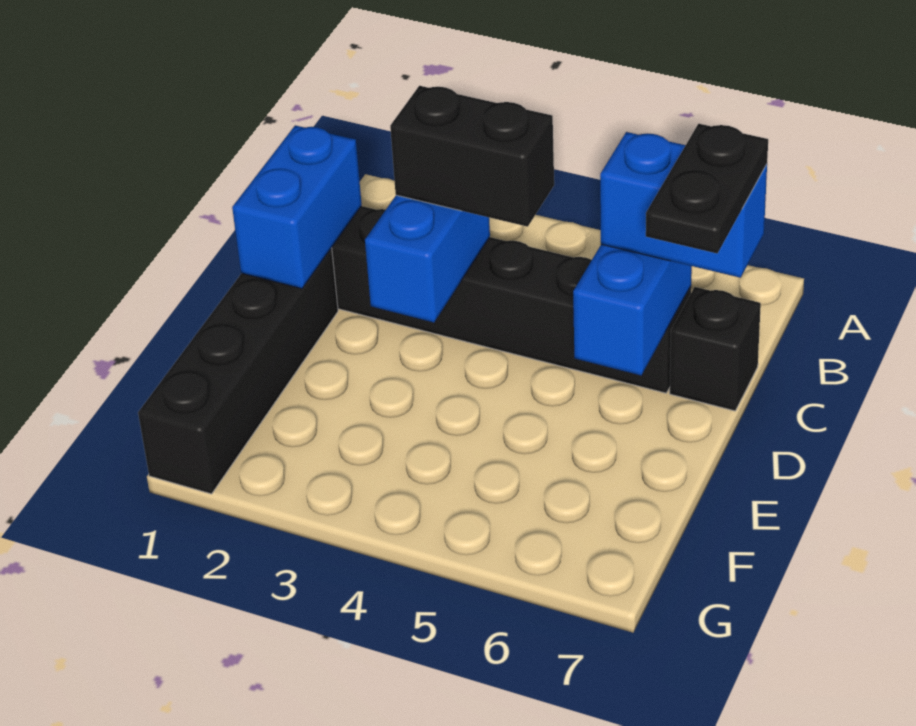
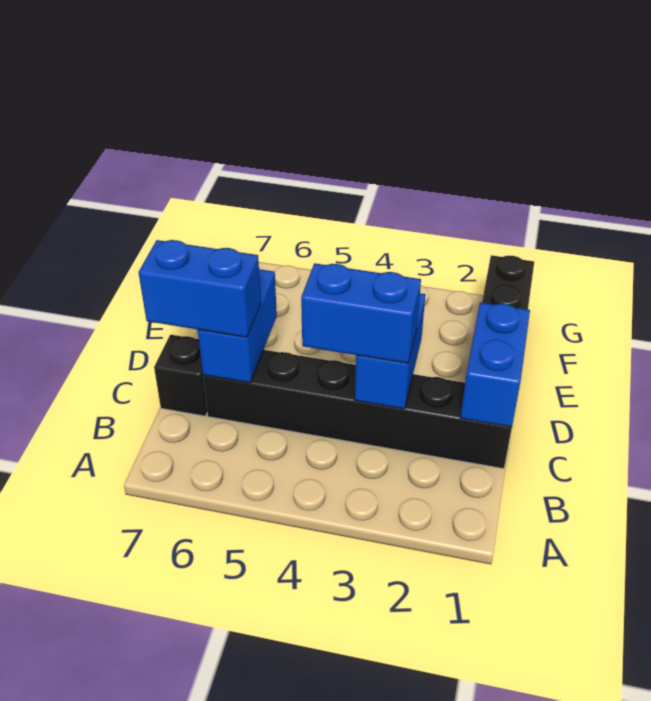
black 1x2 brick [390,86,554,227] -> blue 1x2 brick [301,263,421,363]
black 1x2 plate [646,124,768,254] -> none

